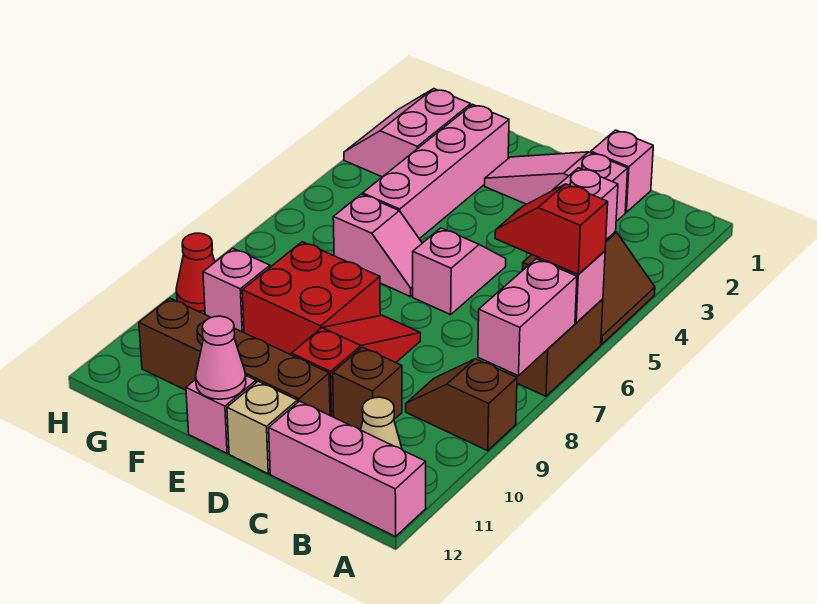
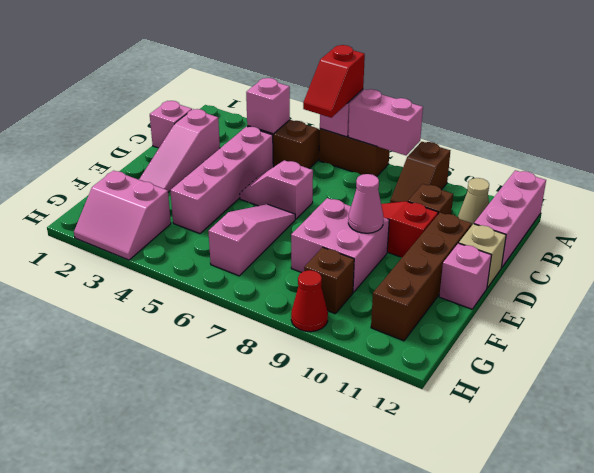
pink 1x2 slope [333,194,422,297] -> pink 1x3 slope [208,204,295,276]
red 2x2 brick [242,242,380,355] -> pink 2x2 brick [291,198,389,292]
pink 1x1 cone [196,316,246,399] -> pink 1x1 cone moved to [348,174,383,233]
pink 1x4 brick [363,105,509,239] -> pink 1x4 brick turned to [170,127,273,234]
pink 1x1 brick [203,248,270,333] -> brown 1x1 brick [304,247,354,314]

